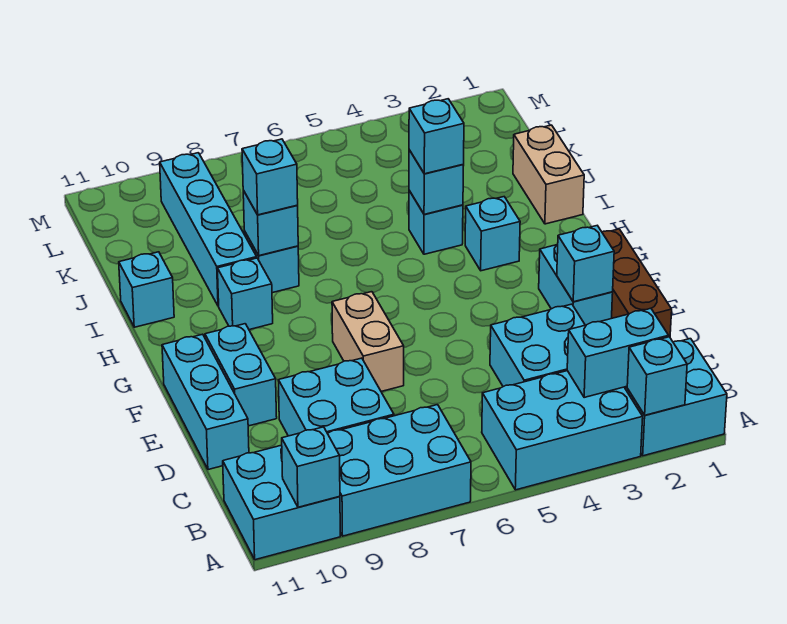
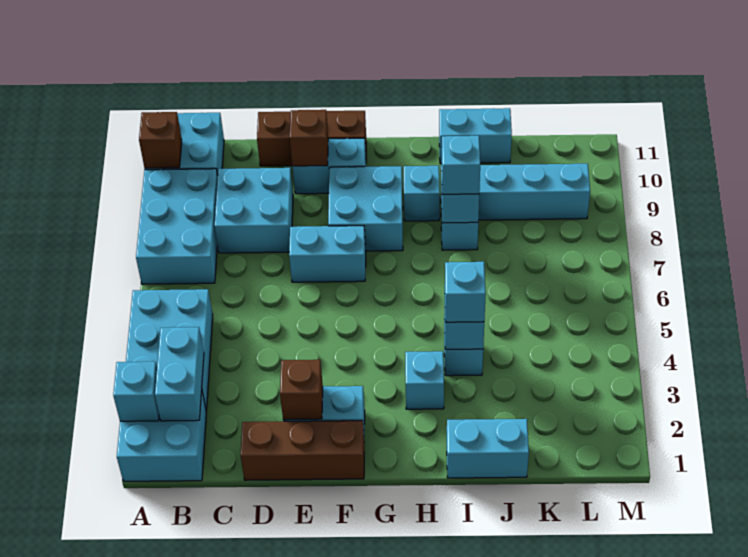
cyan 1x1 brick [282,427,340,507] -> brown 1x1 brick [139,112,182,168]
cyan 2x2 brick [490,304,585,387] -> cyan 2x2 brick moved to [328,166,403,251]
cyan 1x3 brick [162,334,249,470] -> brown 1x3 brick [257,111,366,166]
cyan 1x1 brick [557,226,614,302] -> brown 1x1 brick [280,360,323,420]
tan 1x2 brick [332,292,404,391] -> cyan 1x2 brick [289,226,366,282]
none -> brown 1x1 brick [290,110,328,166]
tan 1x2 brick [513,125,584,224] -> cyan 1x2 brick [447,419,529,478]
cyan 1x1 brick [119,252,174,327] -> cyan 1x2 brick [439,108,512,164]

